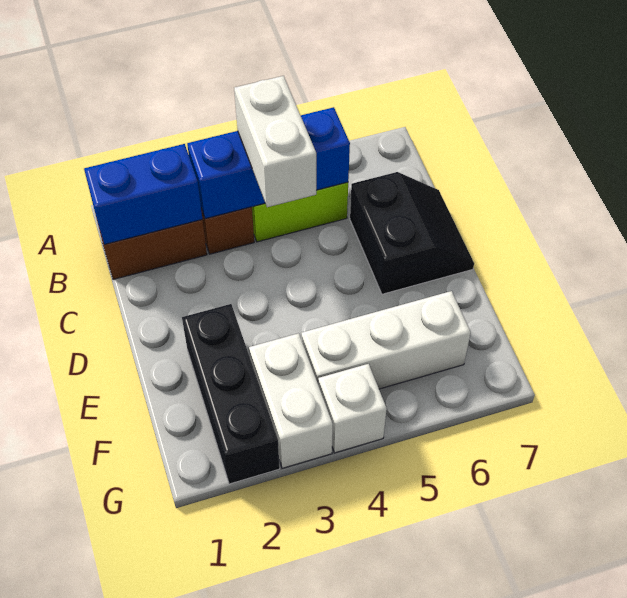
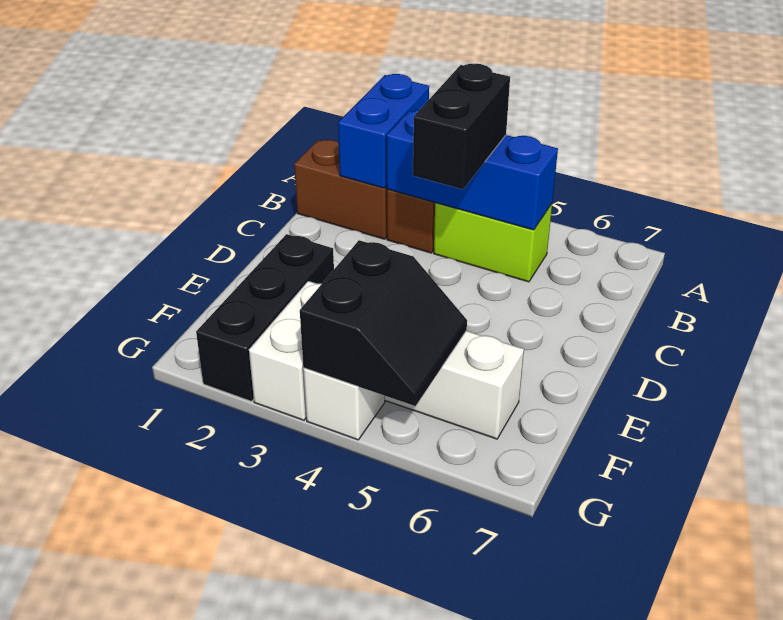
blue 1x2 brick [84,144,202,245] -> blue 1x2 brick turned to [338,74,429,188]
white 1x2 brick [234,76,316,207] -> black 1x2 brick [413,64,510,189]
black 2x2 slope [350,172,474,294] -> black 2x2 slope moved to [300,240,467,406]

